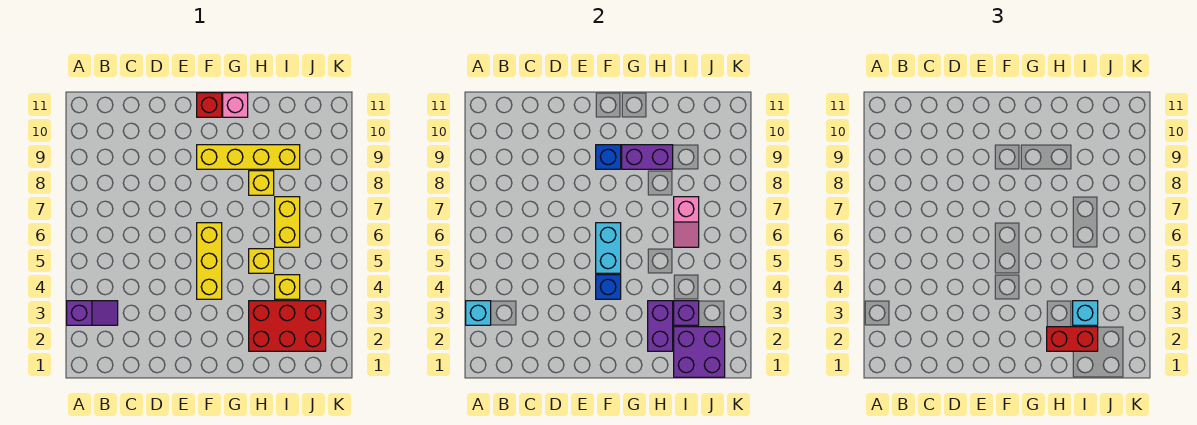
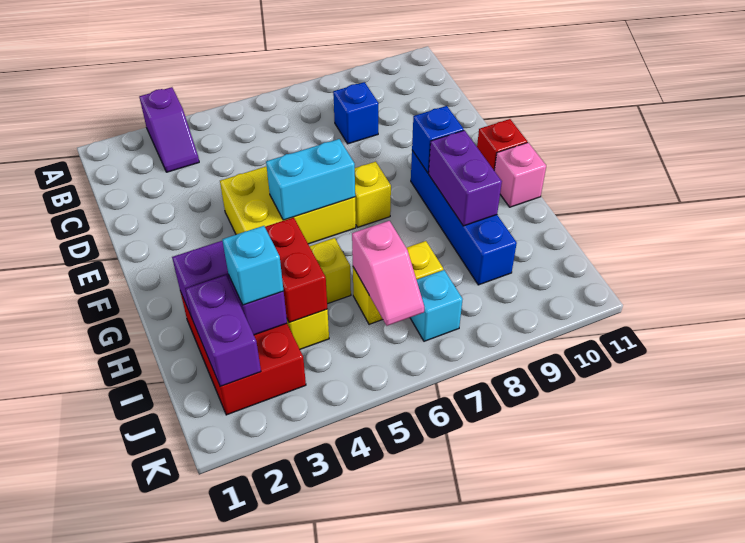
cyan 1x1 brick [466,301,491,325] -> cyan 1x1 brick moved to [410,270,463,341]
yellow 1x3 brick [197,223,222,299] -> yellow 2x3 brick [220,166,356,244]
blue 1x1 brick [596,275,621,299] -> blue 1x1 brick moved to [333,82,378,144]
yellow 1x4 brick [197,145,300,169] -> blue 1x4 brick [411,151,517,285]
red 1x2 brick [1047,327,1098,351] -> red 1x2 brick moved to [265,217,327,323]
yellow 1x1 brick [249,171,274,195] -> yellow 1x1 brick moved to [355,162,391,227]
purple 2x2 brick [674,327,725,377] -> purple 1x2 brick [186,275,261,387]
pink 1x2 slope [674,197,699,247] -> pink 1x2 slope turned to [352,221,424,326]

